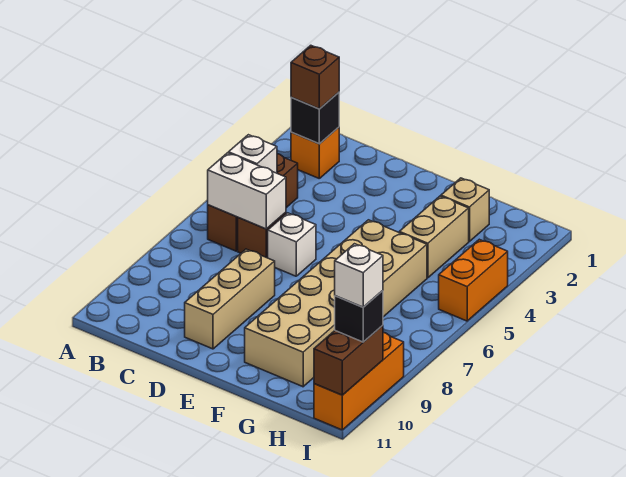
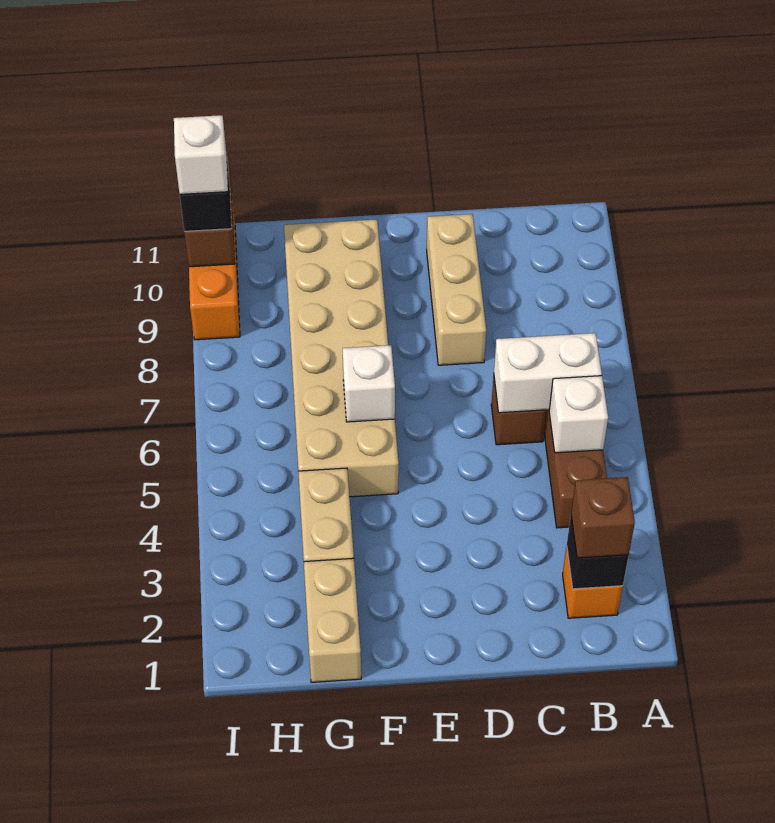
white 1x1 brick [268,213,316,276] -> white 1x1 brick moved to [343,345,395,422]
tan 1x1 brick [441,178,489,242] -> tan 1x2 brick [304,558,361,682]
orange 1x2 brick [439,239,508,321] -> none

